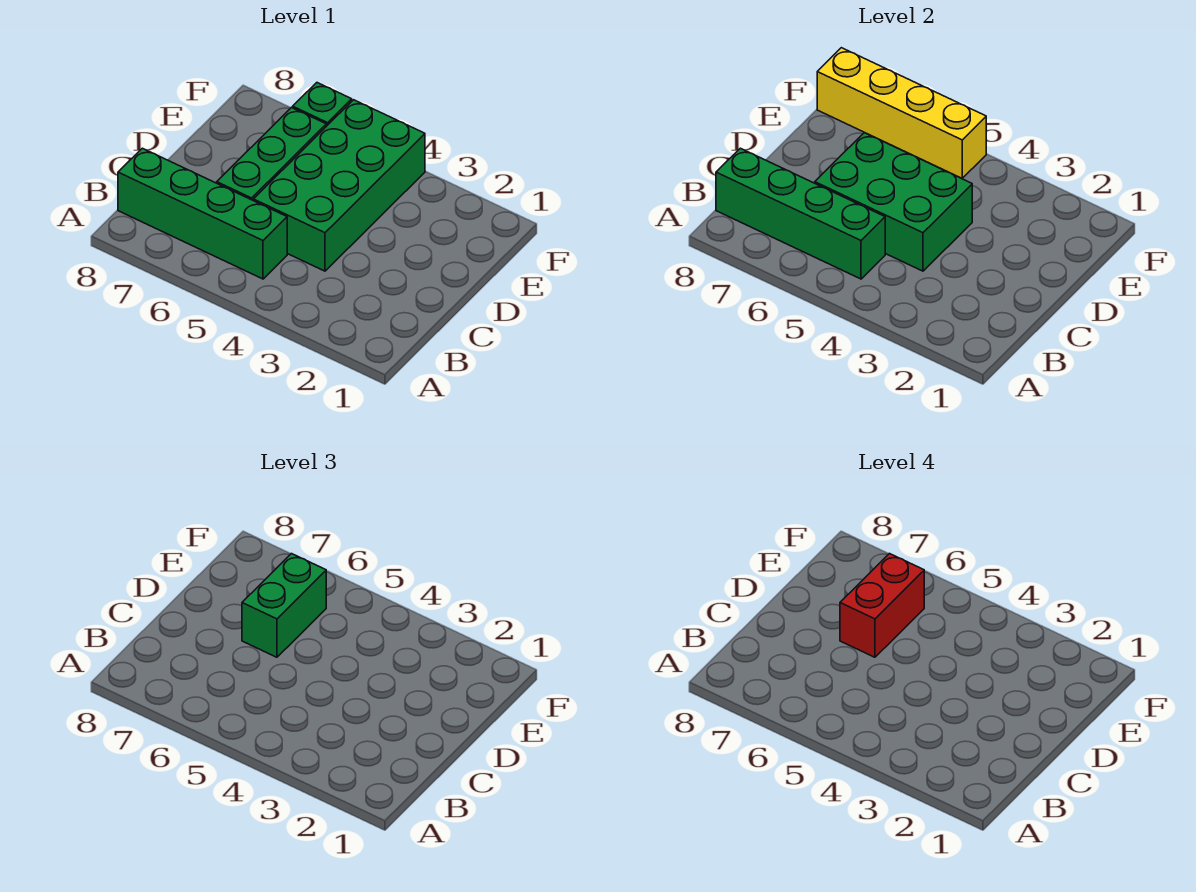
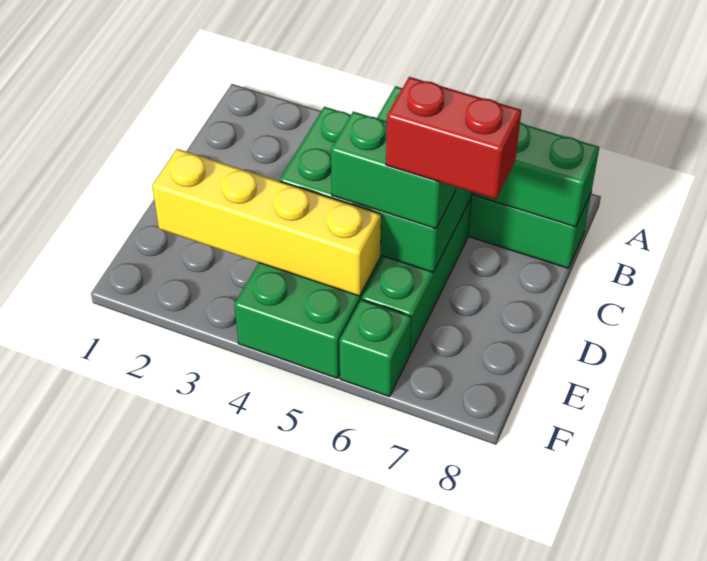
green 1x2 brick [242,554,326,657] -> green 1x2 brick turned to [331,112,456,229]
red 1x2 brick [840,554,924,657] -> red 1x2 brick turned to [386,77,521,199]
yellow 1x4 brick [817,48,986,178] -> yellow 1x4 brick moved to [152,149,381,296]

